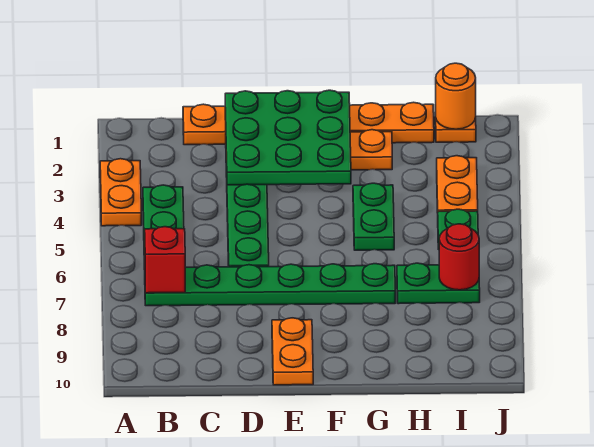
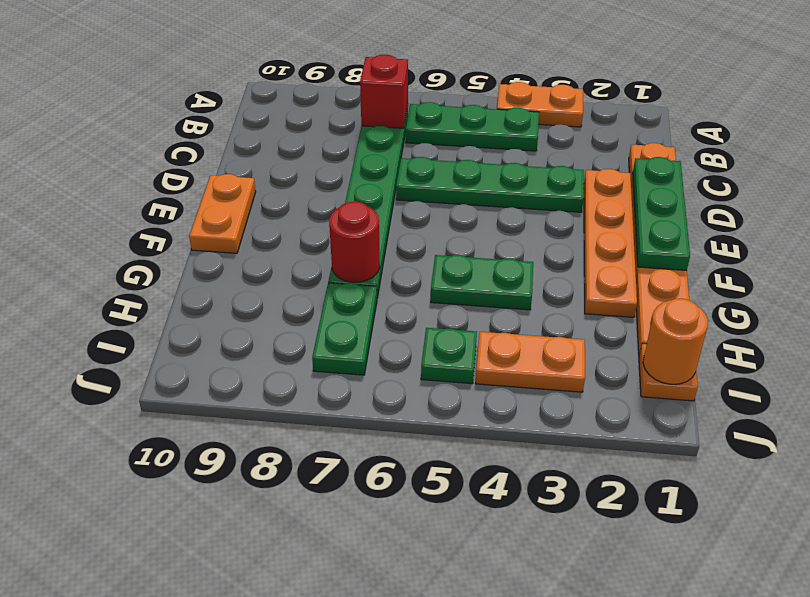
green 3x3 plate [225,90,351,185] -> green 1x3 plate [633,157,690,271]
orange 1x2 plate [272,318,313,385] -> orange 1x2 plate turned to [189,174,256,253]
red 1x1 round brick [439,224,479,290] -> red 1x1 round brick moved to [329,201,380,282]

